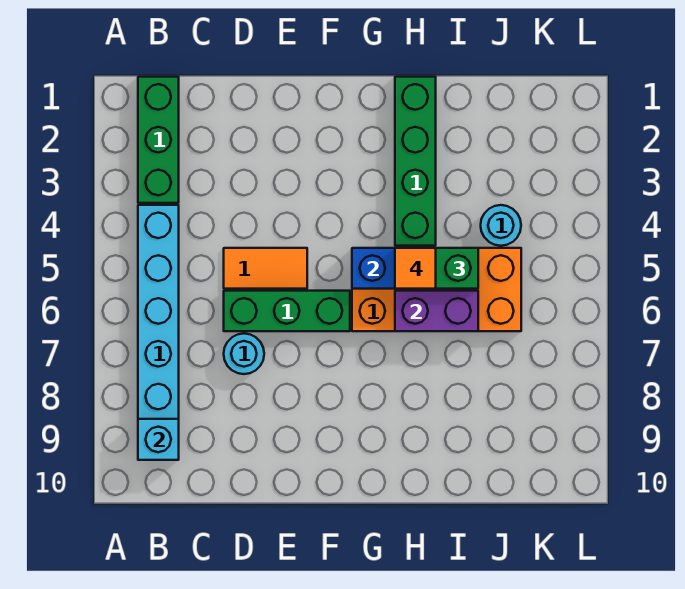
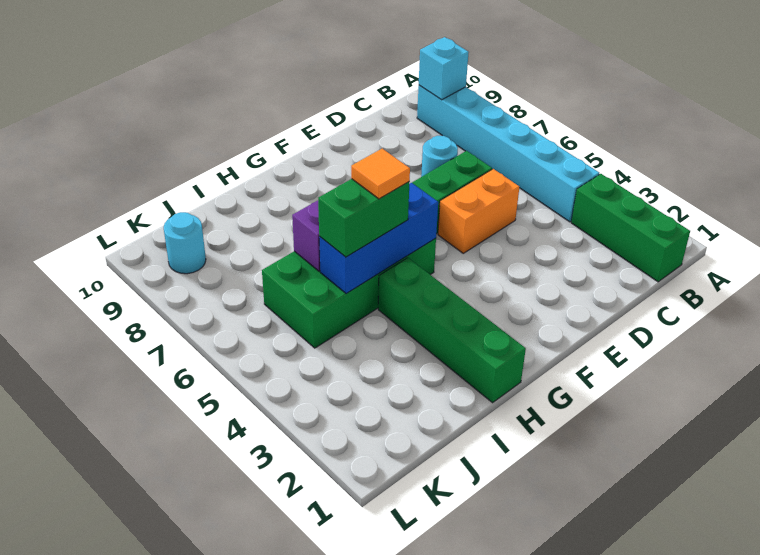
orange 1x2 tile [224,248,307,289] -> orange 1x2 brick [438,169,519,253]
orange 2x4 brick [352,248,521,331] -> green 2x4 brick [262,238,436,348]
cyan 1x1 round brick [481,205,521,246] -> cyan 1x1 round brick moved to [163,212,206,274]

